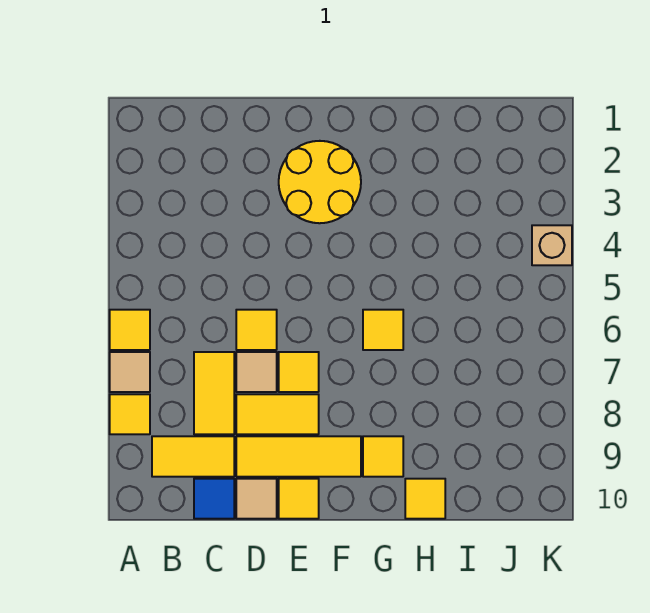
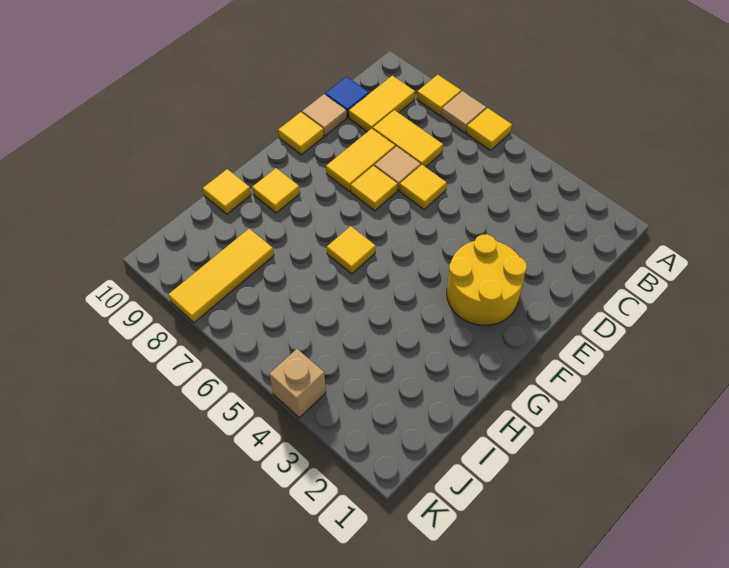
yellow 1x3 tile [236,436,361,477] -> yellow 1x3 tile moved to [168,229,274,323]

